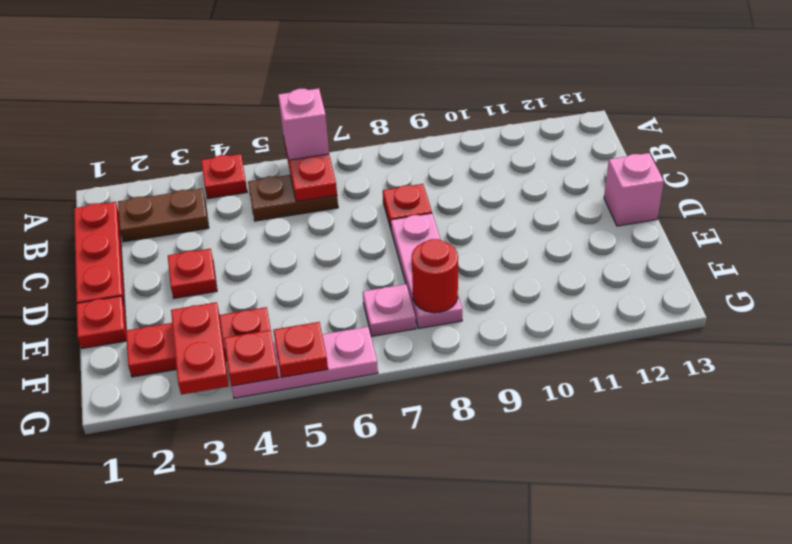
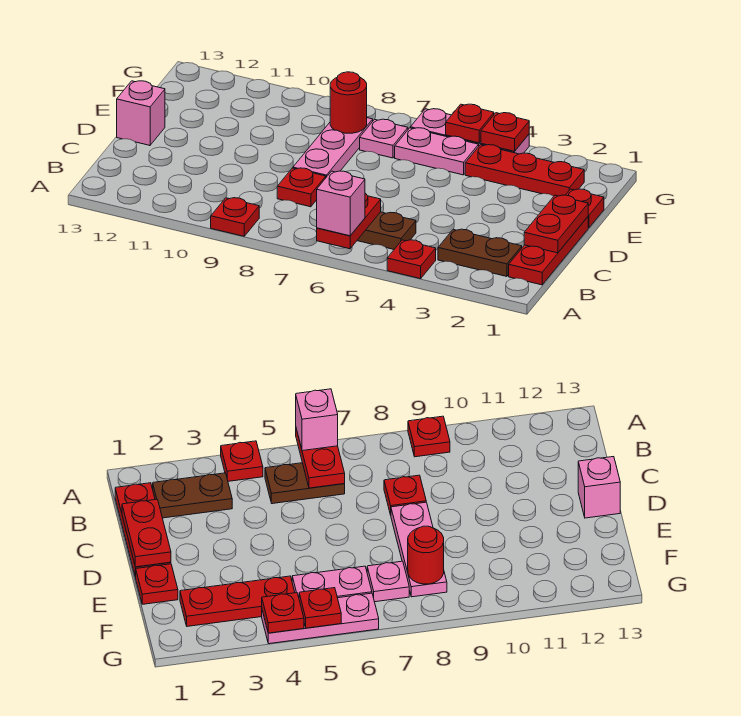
red 1x1 plate [168,249,217,298] -> red 1x1 plate moved to [211,198,259,236]
red 1x2 plate [171,302,229,395] -> red 1x2 plate moved to [524,195,588,253]
none -> pink 1x2 plate [395,128,479,175]

